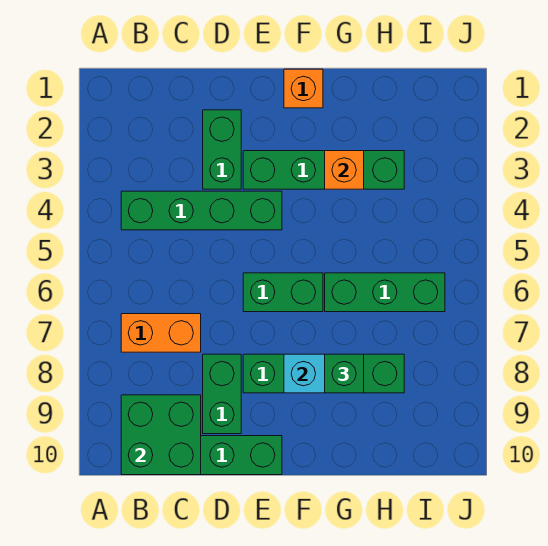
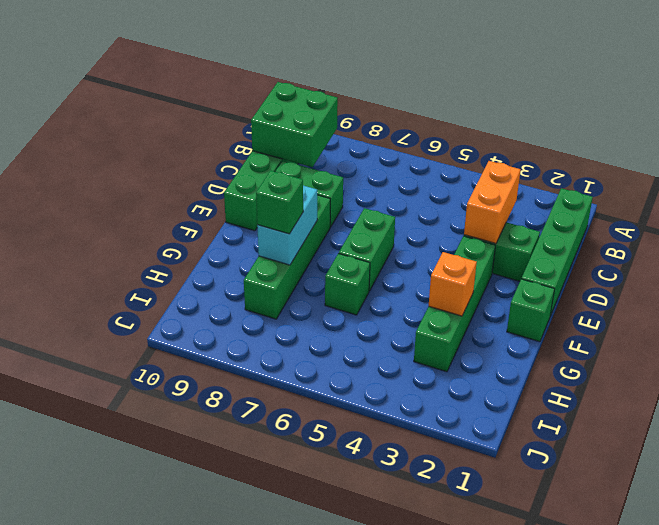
green 1x4 brick [121,191,282,230] -> green 1x4 brick moved to [522,188,593,316]
orange 1x2 brick [121,314,201,352] -> orange 1x2 brick moved to [464,161,521,244]
orange 1x1 brick [284,69,323,108] -> green 1x1 brick [507,279,555,342]
green 1x3 brick [325,273,445,312] -> green 1x1 brick [325,253,370,315]

